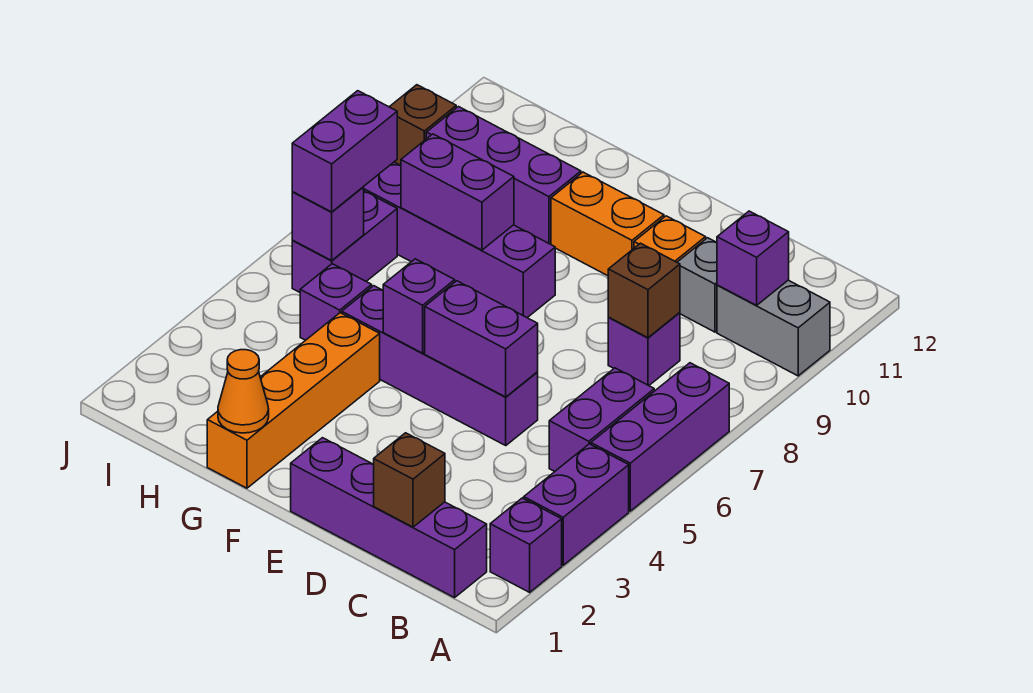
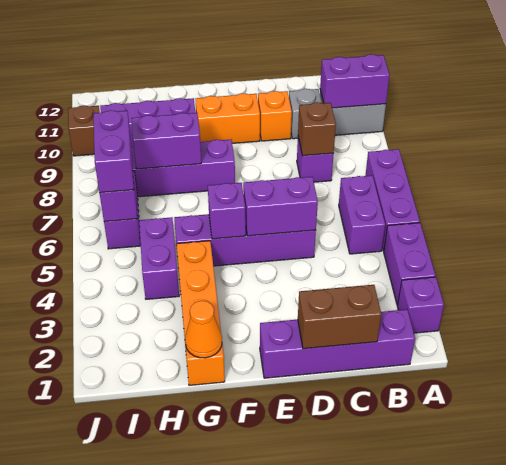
purple 1x1 brick [717,211,789,305] -> purple 1x2 brick [320,54,390,108]
brown 1x1 brick [373,433,445,527] -> brown 1x2 brick [298,285,381,349]
purple 1x1 brick [300,264,372,340] -> purple 1x2 brick [139,217,179,299]

